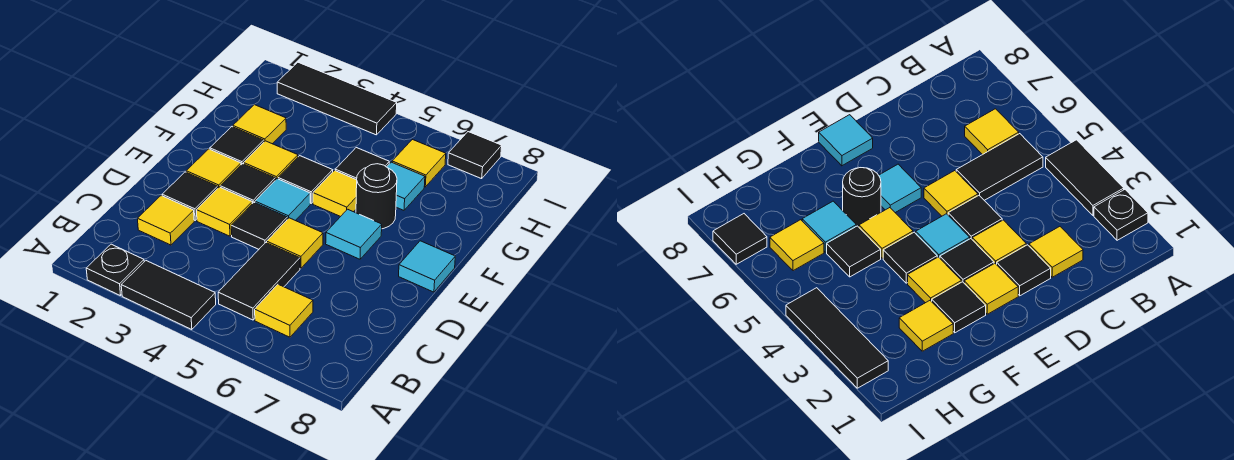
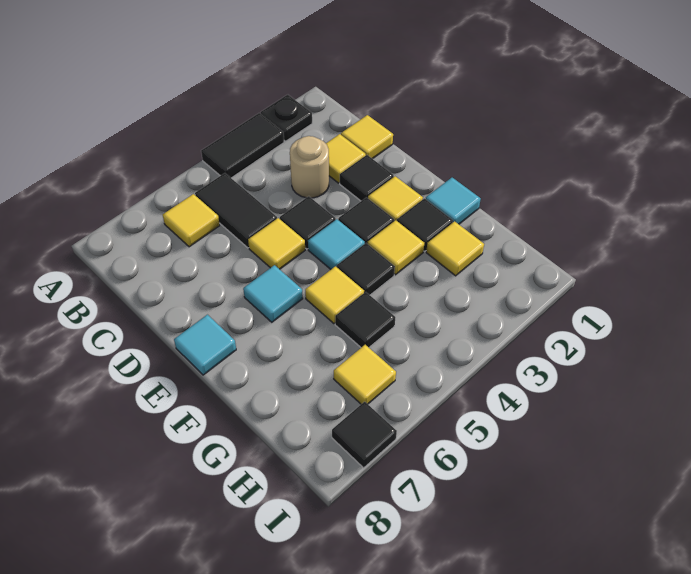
none -> tan 1x1 round brick [290,136,329,198]
yellow 1x1 tile [197,187,252,236] -> yellow 1x1 tile moved to [341,115,393,159]
black 1x1 round brick [356,164,397,229] -> none
cyan 1x1 tile [387,162,425,210] -> cyan 1x1 tile moved to [426,178,481,224]
black 1x3 tile [277,62,397,135] -> none

